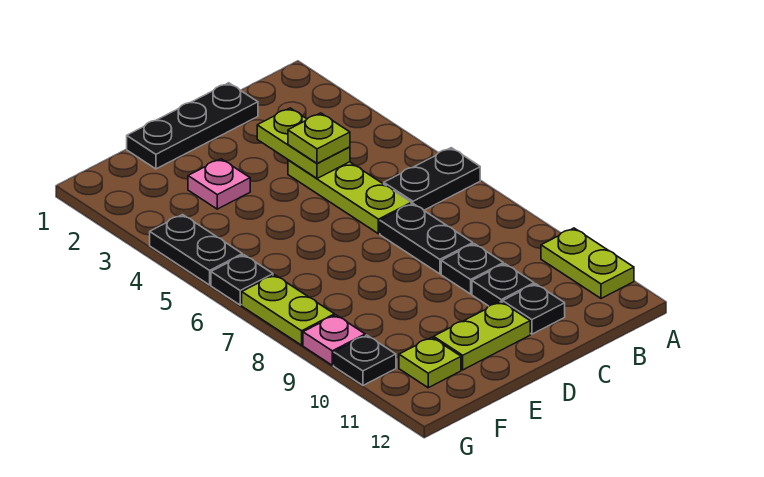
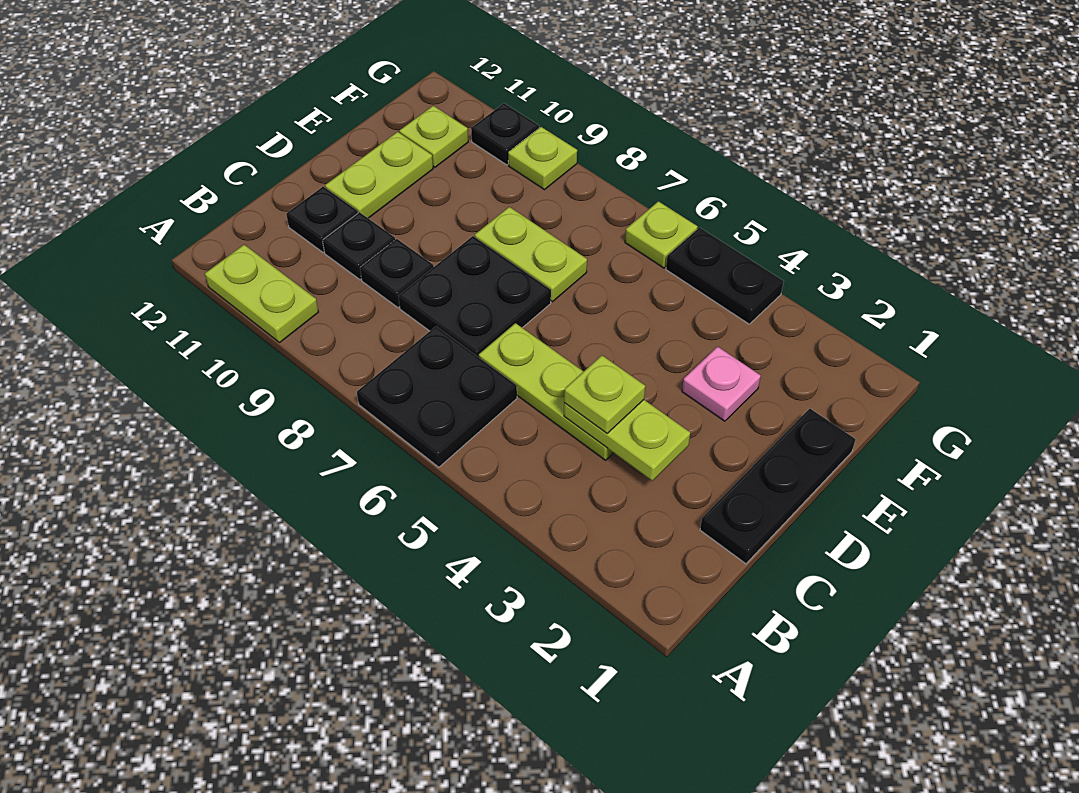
black 1x2 plate [384,148,480,210] -> black 2x2 plate [357,326,517,467]
black 1x2 plate [380,203,473,274] -> black 2x2 plate [398,236,551,357]
black 1x1 plate [211,255,273,305] -> lime 1x1 plate [625,201,698,268]
lime 1x2 plate [242,275,335,345] -> lime 1x2 plate moved to [475,207,587,302]
pink 1x1 plate [303,315,365,365] -> lime 1x1 plate [508,127,577,190]

